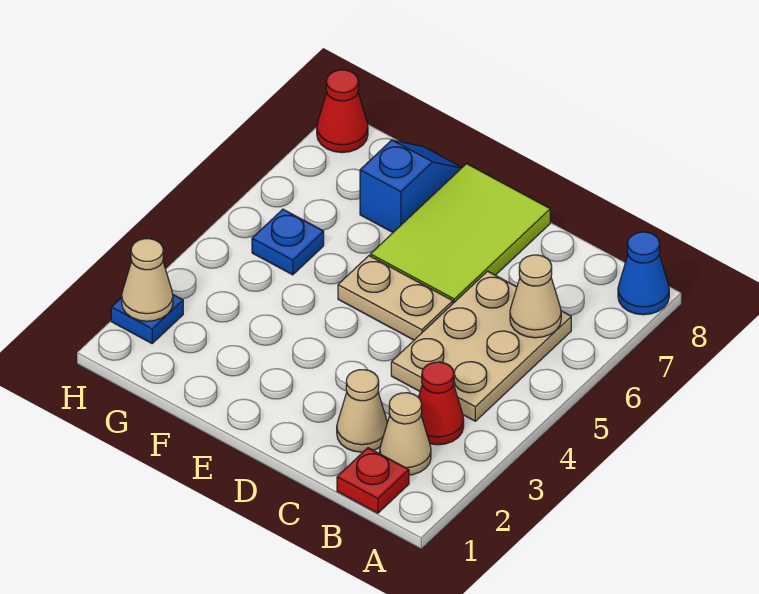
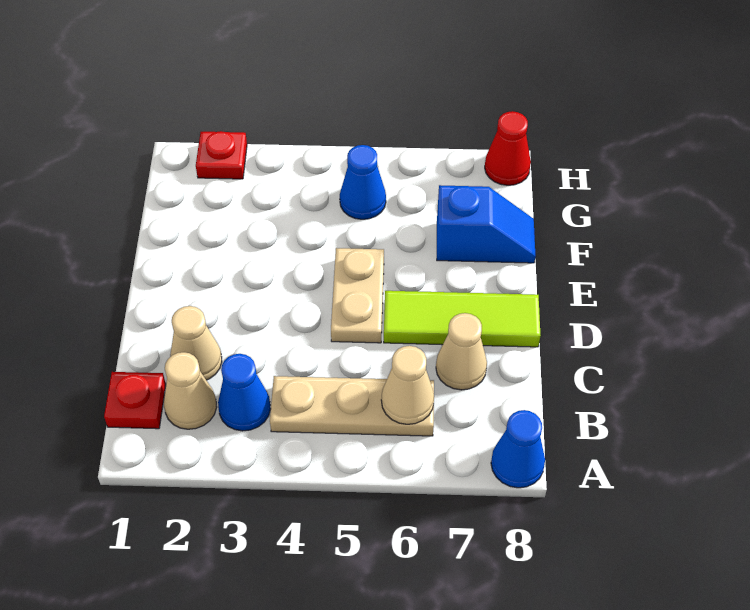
red 1x1 cone [418,362,464,445] -> blue 1x1 cone [218,354,271,431]
tan 2x3 plate [391,271,571,421] -> tan 1x3 plate [270,376,434,436]
lime 2x3 tile [370,164,550,303] -> lime 1x3 tile [384,291,541,347]
blue 1x1 plate [252,209,324,275] -> blue 1x1 cone [340,145,386,219]
blue 1x1 plate [111,295,183,343] -> red 1x1 plate [196,131,247,179]
tan 1x1 cone [122,239,173,321] -> tan 1x1 cone moved to [436,313,487,390]

